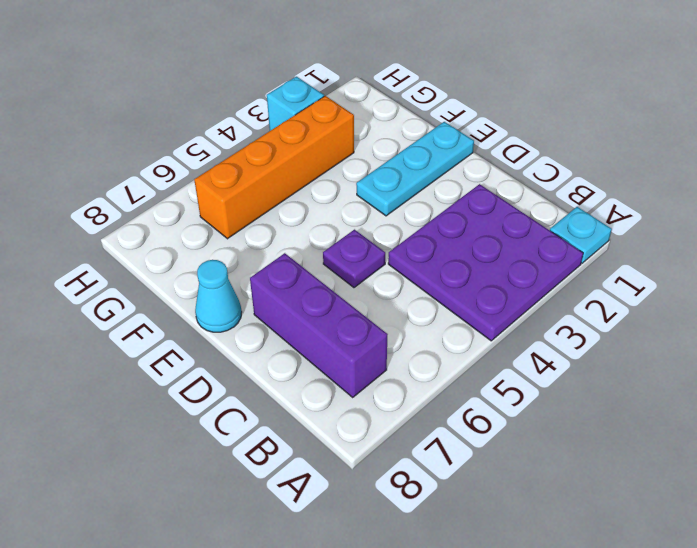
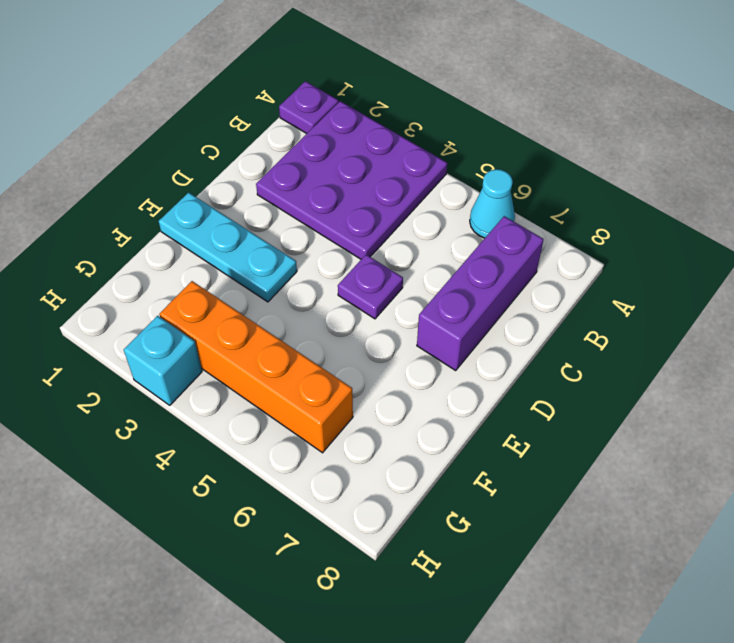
cyan 1x1 plate [550,207,612,263] -> purple 1x1 plate [279,81,338,134]
cyan 1x1 cone [195,260,242,332] -> cyan 1x1 cone moved to [470,169,515,238]

